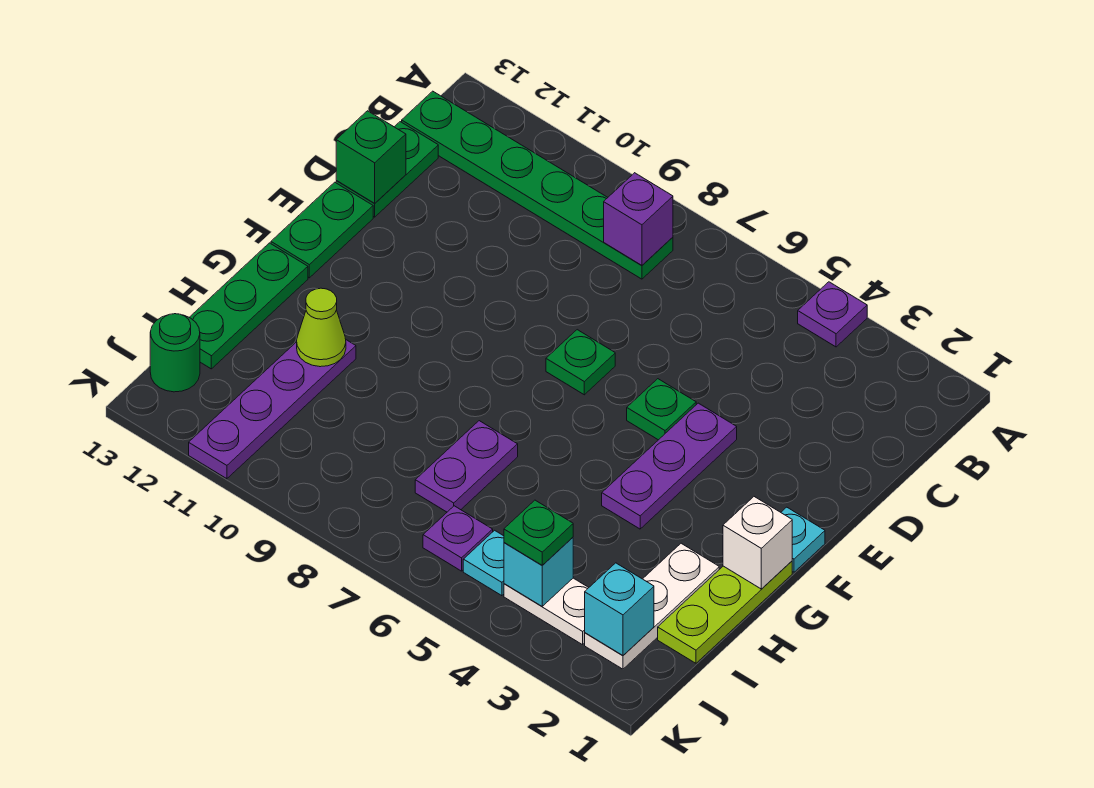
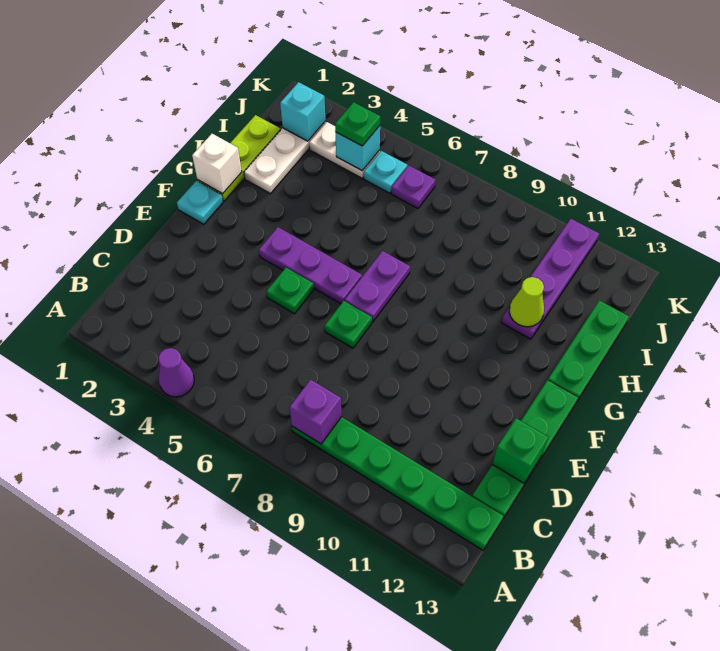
purple 1x1 plate [798,282,867,347] -> purple 1x1 cone [158,348,194,397]
purple 1x3 plate [602,403,737,529] -> purple 1x3 plate turned to [259,227,362,304]
purple 1x2 plate [415,421,518,512] -> purple 1x2 plate moved to [345,251,410,322]
green 1x1 round brick [150,314,200,392] -> none

